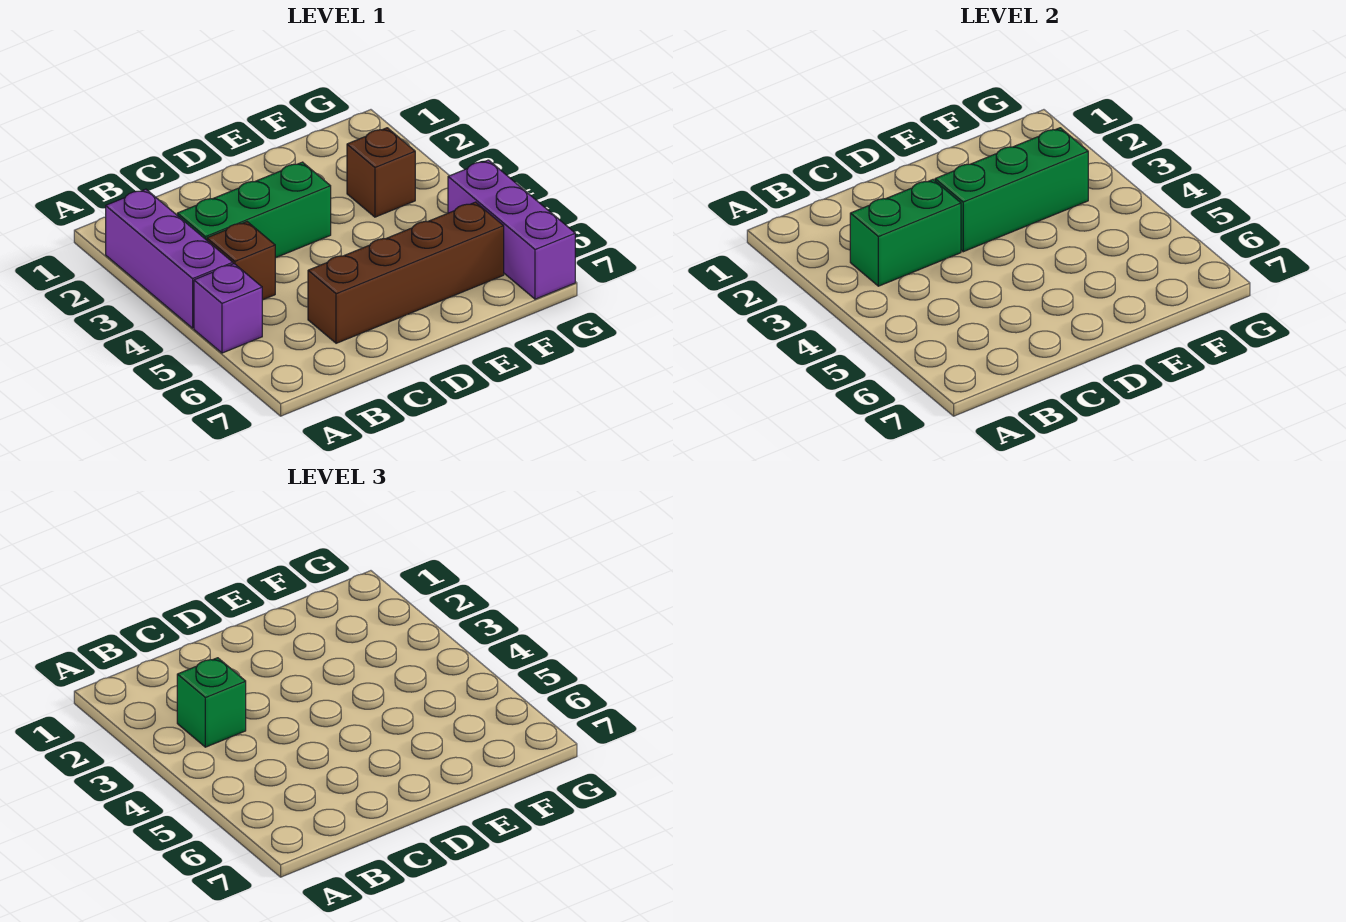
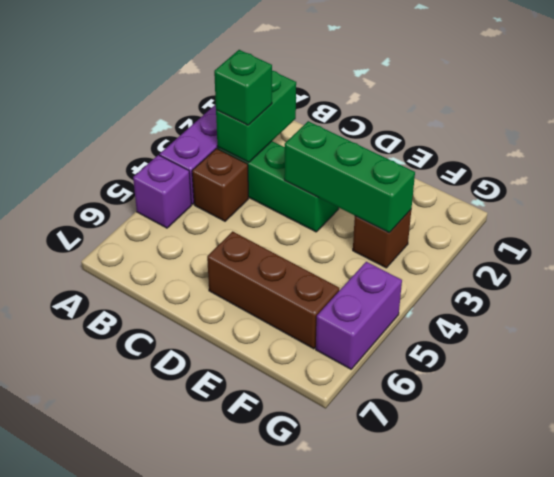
green 1x2 brick [850,180,961,286] -> green 1x2 brick turned to [216,71,296,163]
brown 1x4 brick [308,202,504,343] -> brown 1x3 brick [207,231,339,349]
purple 1x3 brick [448,160,575,299] -> purple 1x2 brick [316,262,402,369]

